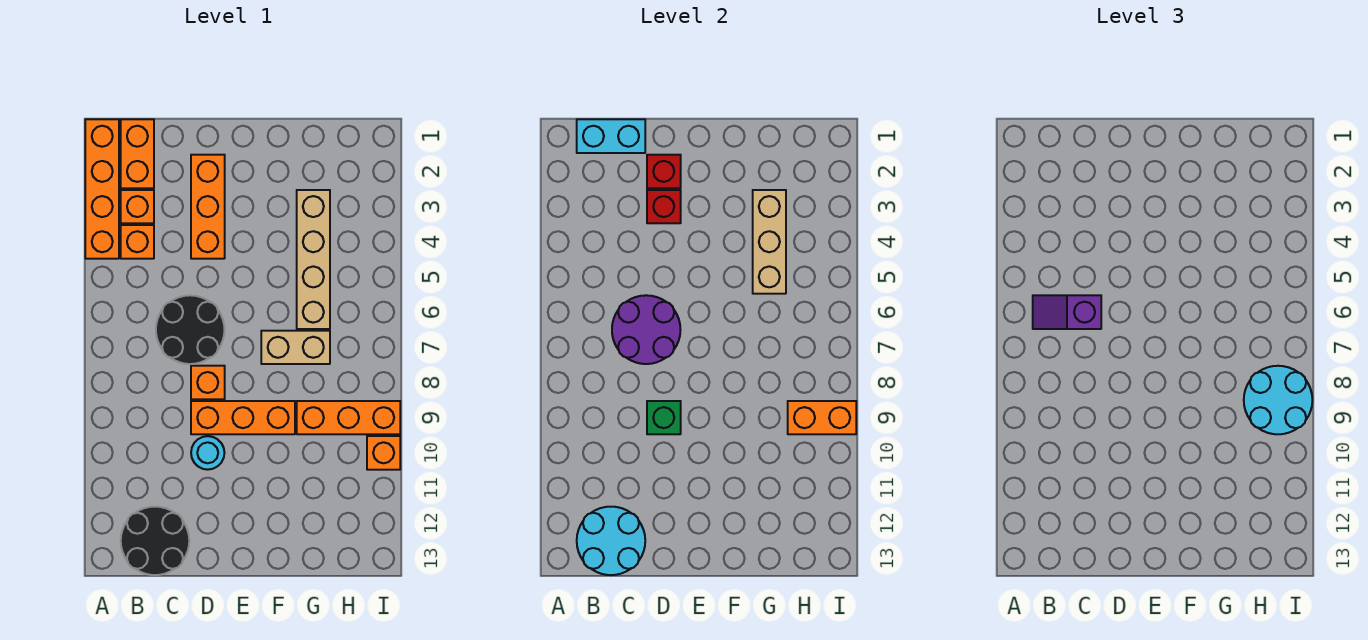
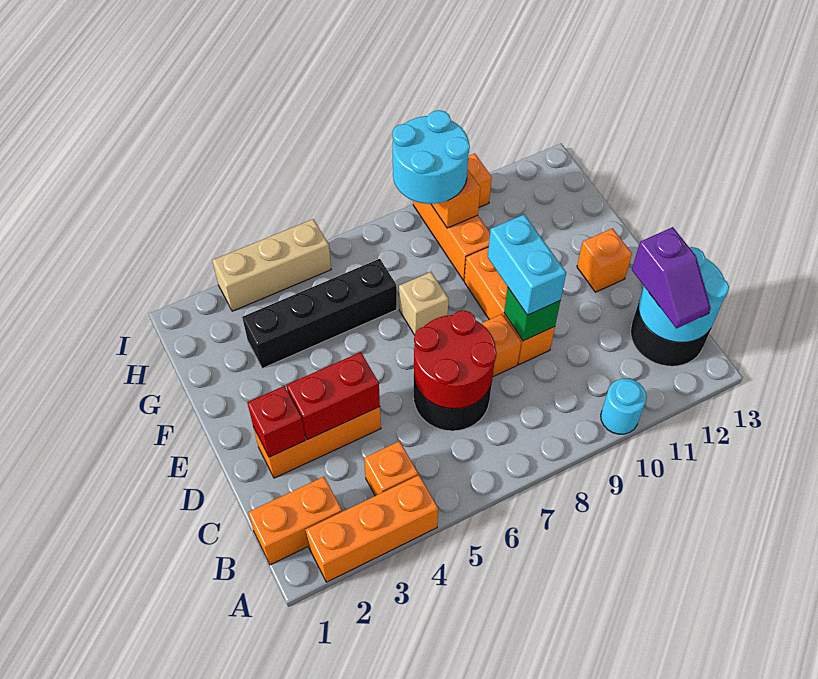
orange 1x4 brick [85,119,119,259] -> orange 1x3 brick [306,475,438,582]
cyan 1x2 brick [577,119,645,153] -> cyan 1x2 brick moved to [488,215,566,315]
orange 1x1 brick [121,190,154,223] -> orange 1x1 brick moved to [577,228,632,292]
purple 1x2 slope [1033,295,1101,329] -> purple 1x2 slope moved to [632,227,711,328]
purple 2x2 round brick [612,295,680,364] -> red 2x2 round brick [414,310,497,409]
red 1x1 brick [647,190,681,223] -> red 1x2 brick [287,352,380,440]
cyan 1x1 round brick [191,436,224,470] -> cyan 1x1 round brick moved to [601,379,647,434]
tan 1x2 brick [261,331,330,364] -> tan 1x1 brick [399,272,449,335]
tan 1x4 brick [297,190,330,329] -> black 1x4 brick [242,259,397,368]
tan 1x3 brick [753,190,786,294] -> tan 1x3 brick moved to [212,219,331,311]

